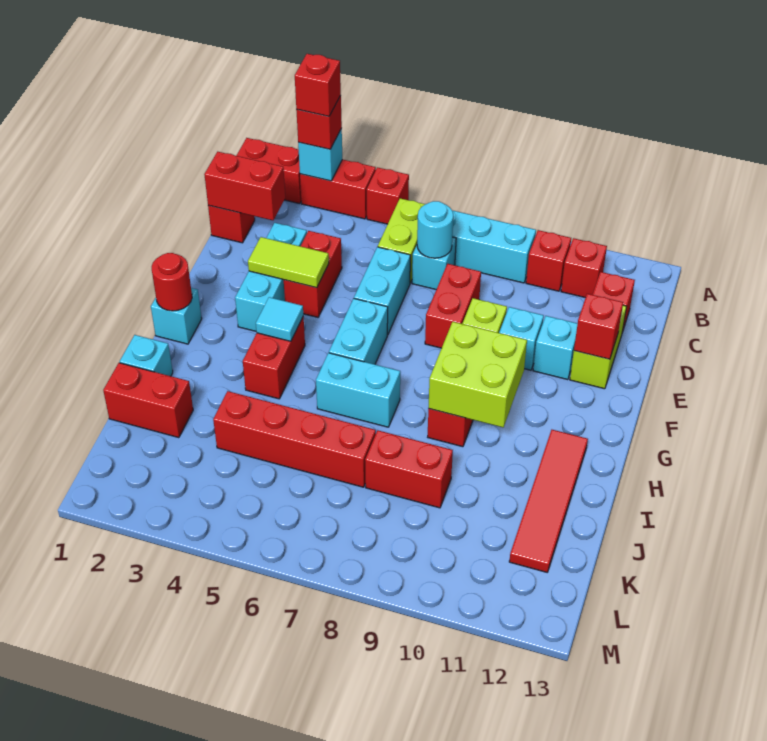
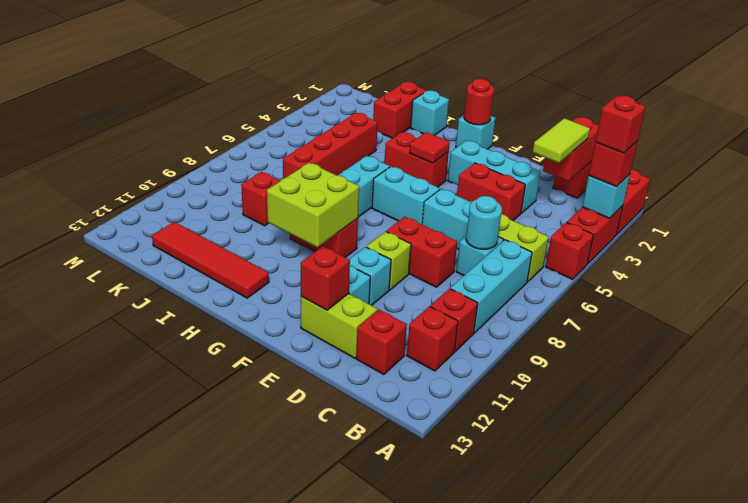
lime 1x2 tile [248,237,329,288] -> lime 1x2 tile moved to [533,118,590,163]
cyan 1x1 tile [256,297,303,341] -> red 1x1 tile [409,132,450,163]
red 1x2 brick [365,430,453,508] -> red 1x1 brick [241,172,280,226]

